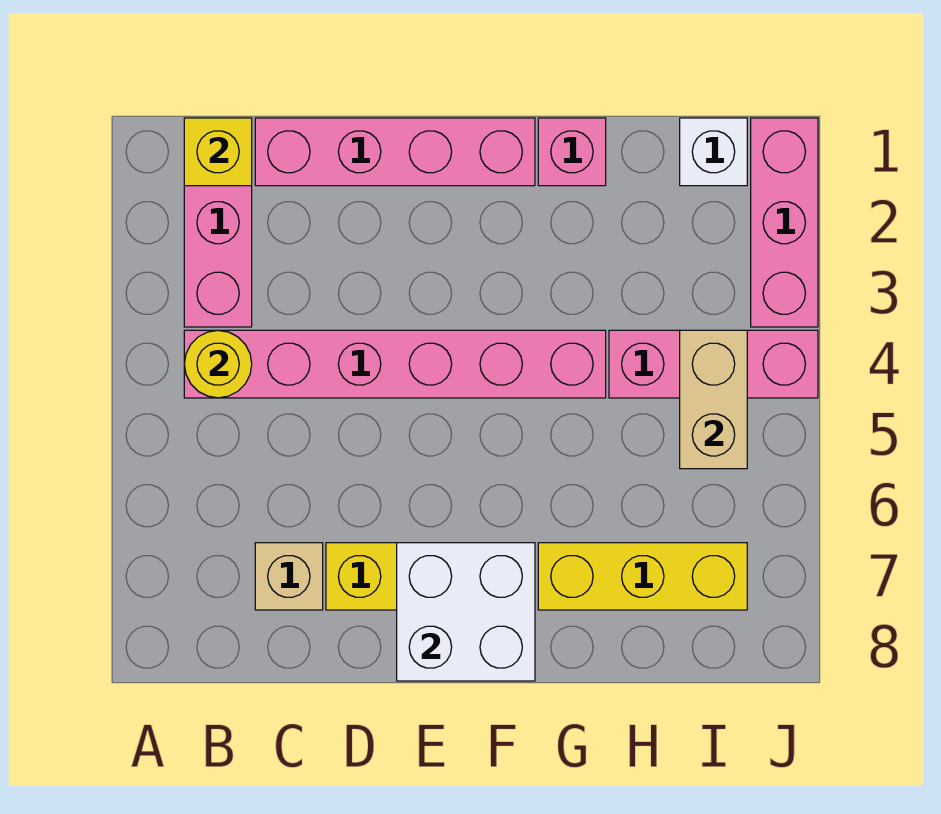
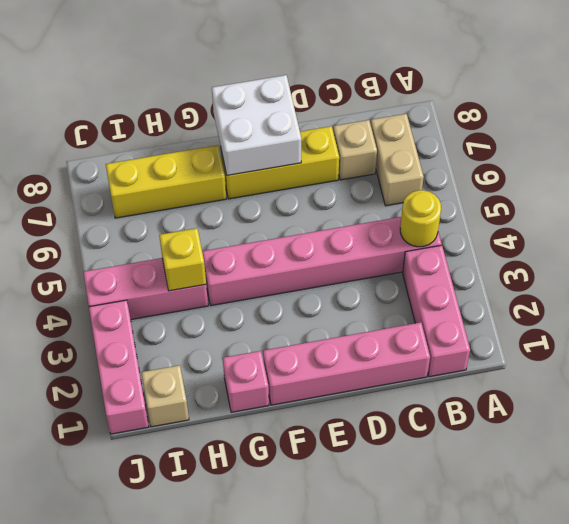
yellow 1x1 brick [184,118,252,186] -> yellow 1x1 brick moved to [159,228,206,291]
white 1x1 brick [680,118,747,186] -> tan 1x1 brick [141,365,189,427]
tan 1x2 brick [680,330,747,469] -> tan 1x2 brick moved to [371,114,424,206]

